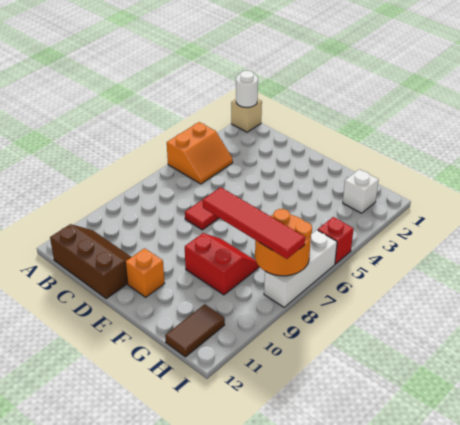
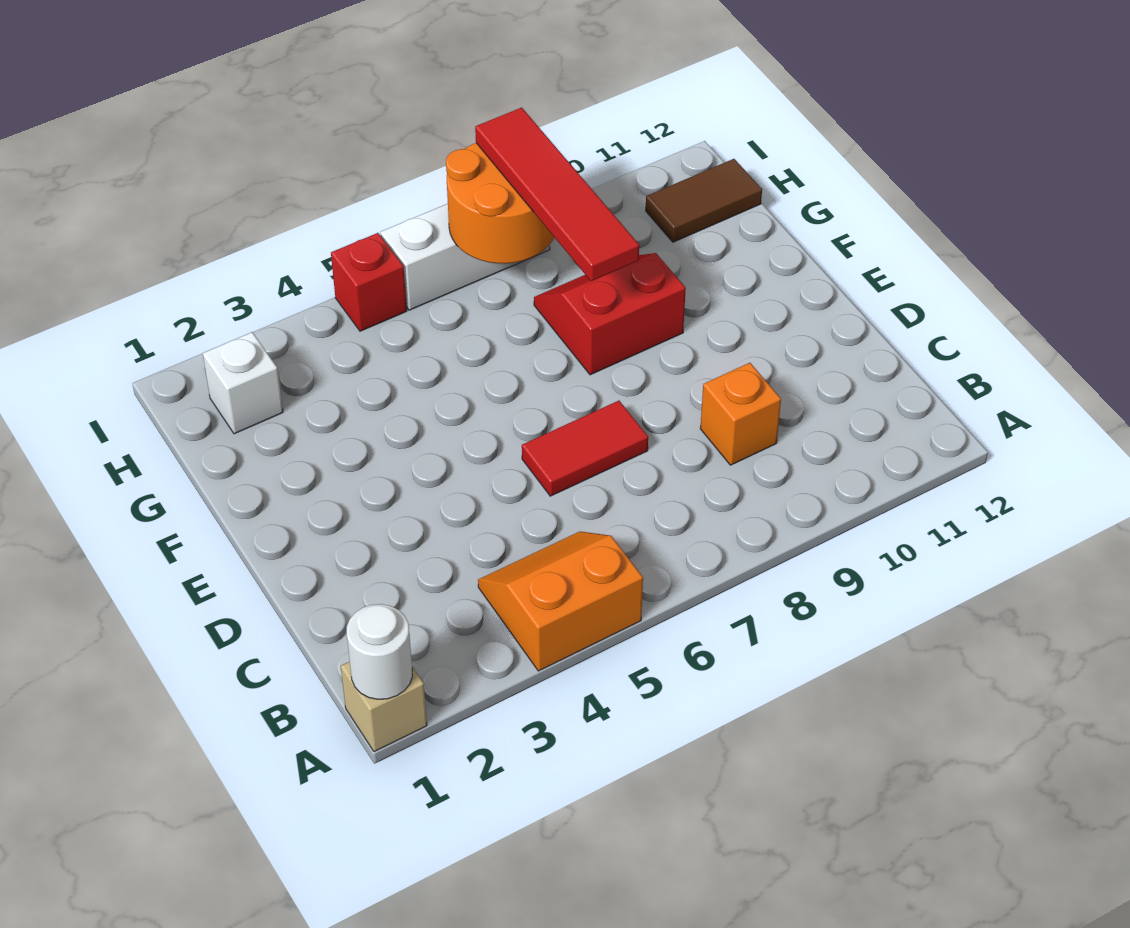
brown 2x3 slope [50,224,131,299] -> none
orange 1x1 brick [125,248,165,297] -> orange 1x1 brick moved to [700,363,781,465]
red 2x2 slope [185,233,259,295] -> red 2x2 slope turned to [534,253,686,375]

